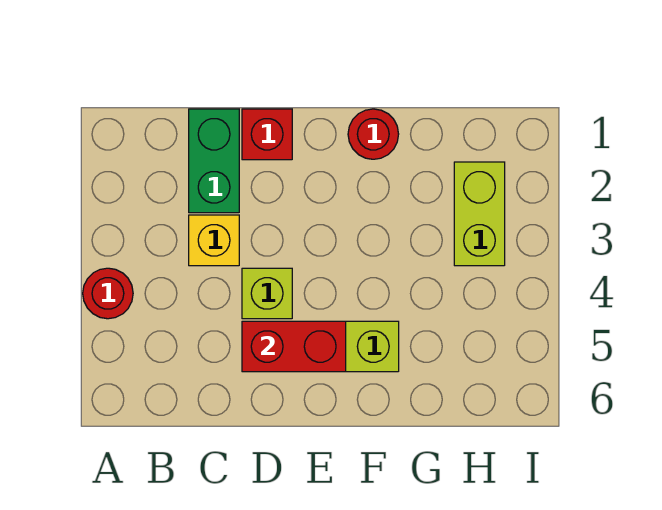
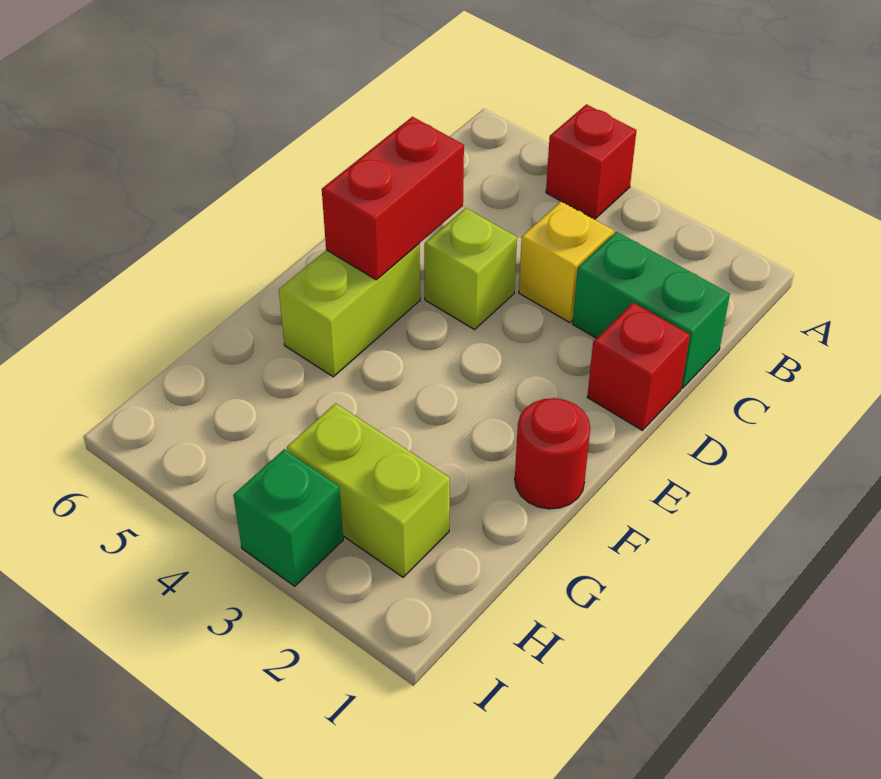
red 1x1 round brick [83,268,133,319] -> red 1x1 brick [546,104,637,219]
none -> green 1x1 brick [233,449,343,586]

